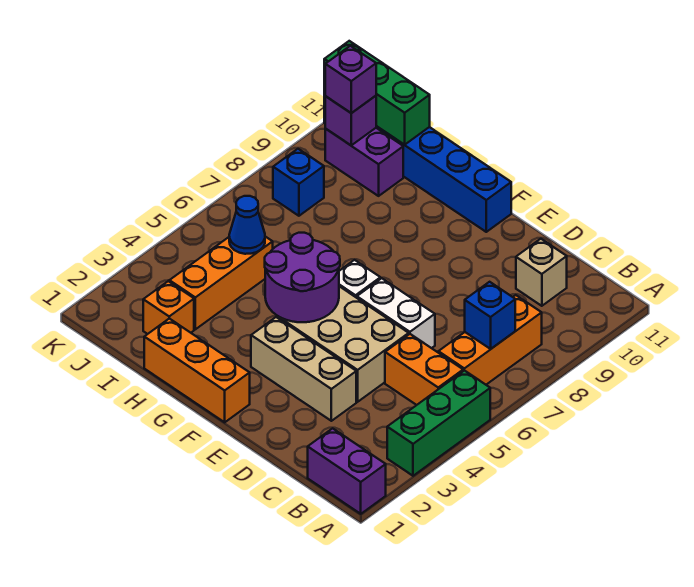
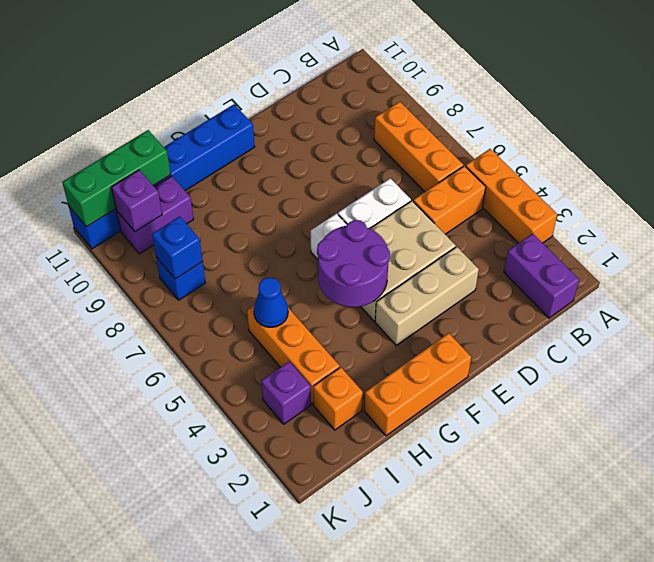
purple 1x2 brick [308,428,386,514] -> purple 1x2 brick turned to [504,233,579,318]
green 1x3 brick [387,370,490,476] -> orange 1x3 brick [466,149,557,243]
blue 1x1 brick [465,282,515,349] -> blue 1x1 brick moved to [152,216,203,279]
tan 1x1 brick [516,239,567,306] -> none
purple 1x1 brick [325,46,376,113] -> purple 1x1 brick moved to [261,362,311,424]

